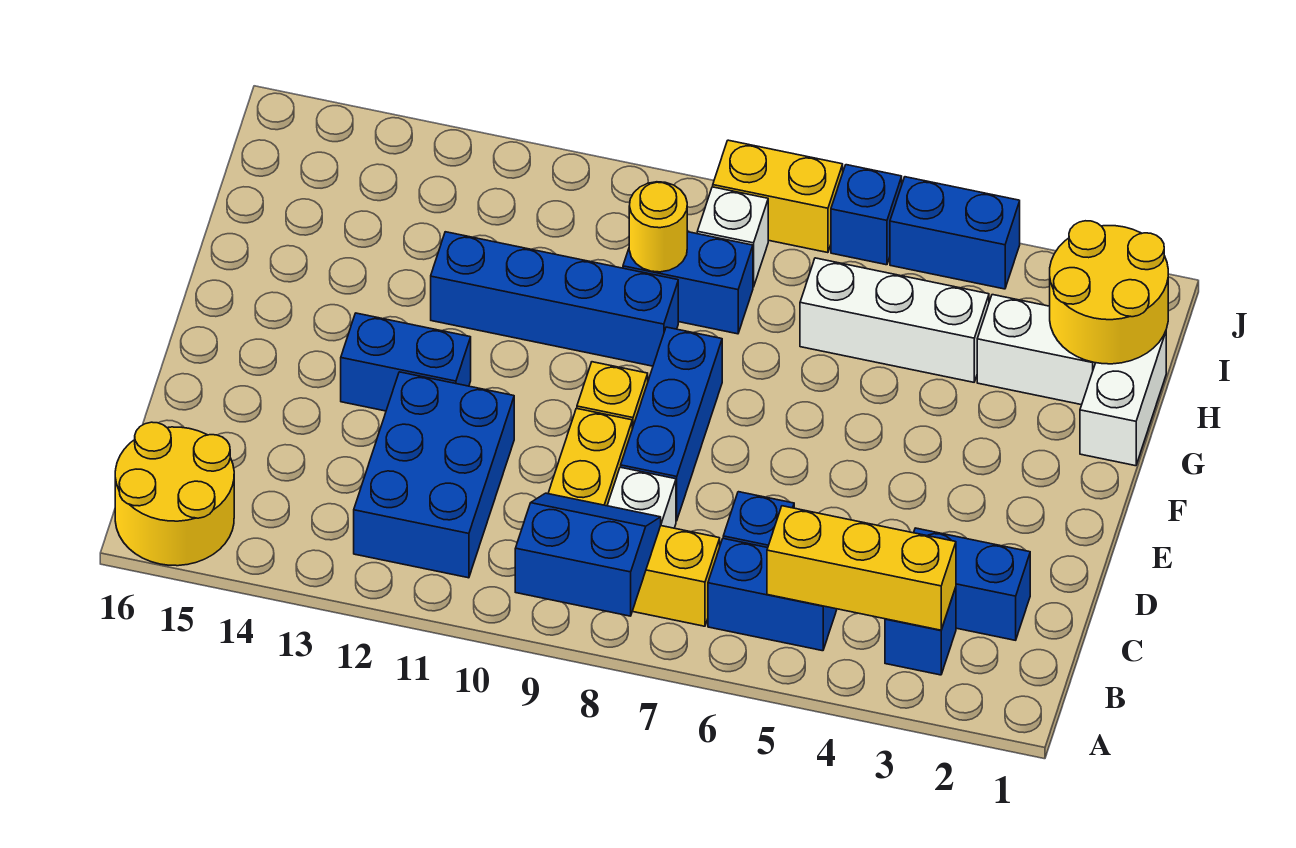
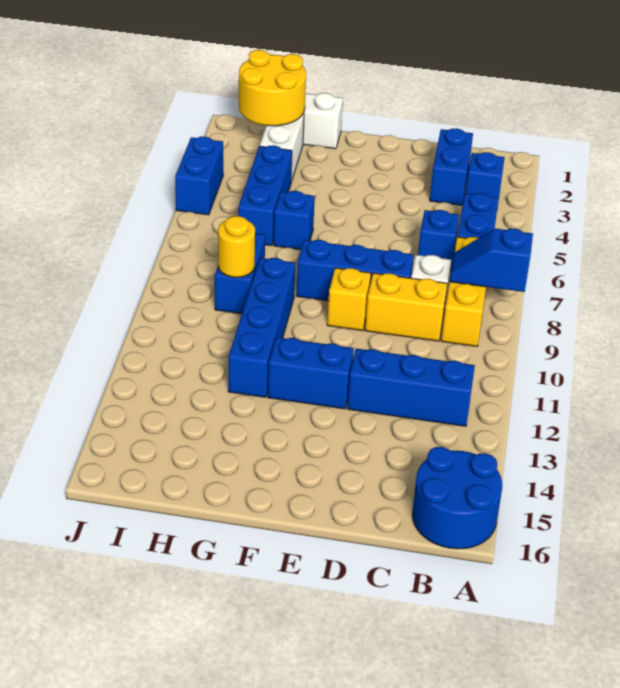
blue 2x2 slope [515,493,661,616] -> blue 1x2 slope [450,229,533,292]
yellow 2x2 round brick [115,422,234,566] -> blue 2x2 round brick [412,447,502,549]
yellow 1x3 brick [767,506,956,630] -> none
blue 2x3 brick [354,372,514,578] -> blue 1x3 brick [347,348,475,426]
blue 1x2 brick [341,313,471,411] -> blue 1x2 brick turned to [268,337,354,409]
white 1x3 brick [800,258,989,382] -> blue 1x3 brick [238,145,292,246]
white 1x1 brick [697,187,768,287] -> none
blue 1x1 brick [831,165,902,265] -> blue 1x1 brick moved to [274,191,315,250]
yellow 1x2 brick [713,140,843,253] -> none

